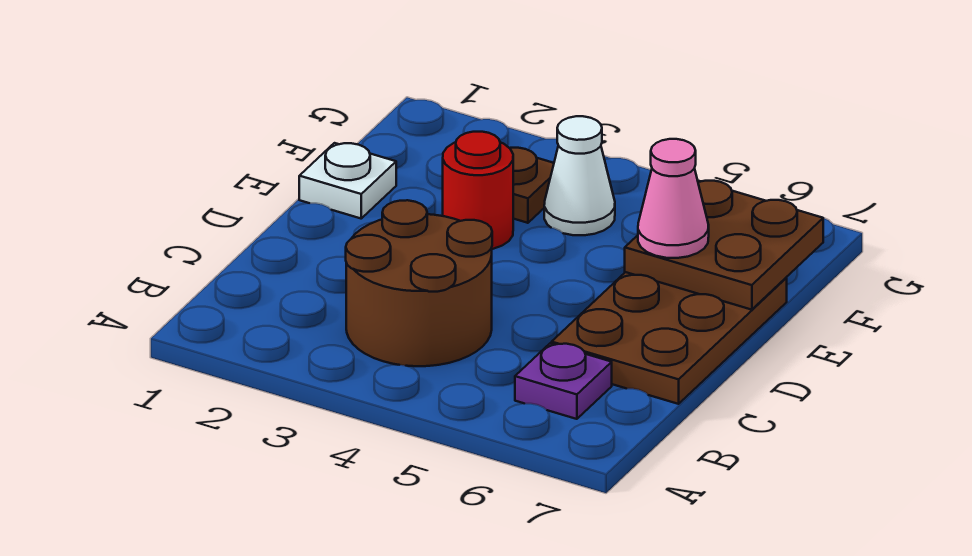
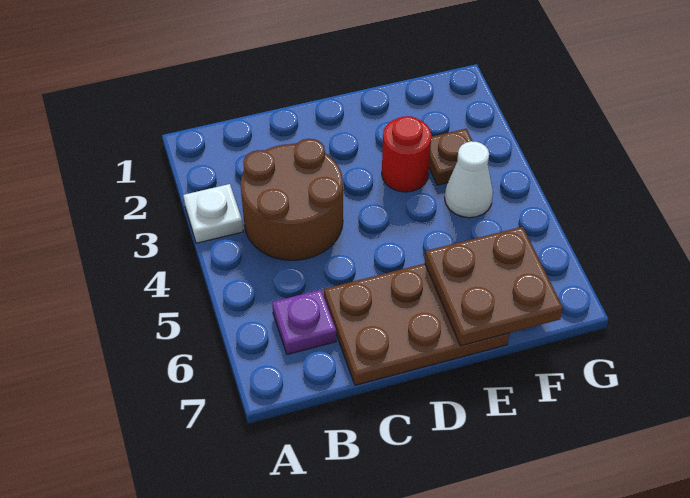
white 1x1 plate [299,143,396,218] -> white 1x1 plate moved to [183,184,243,243]
pink 1x1 cone [638,139,709,258] -> none

